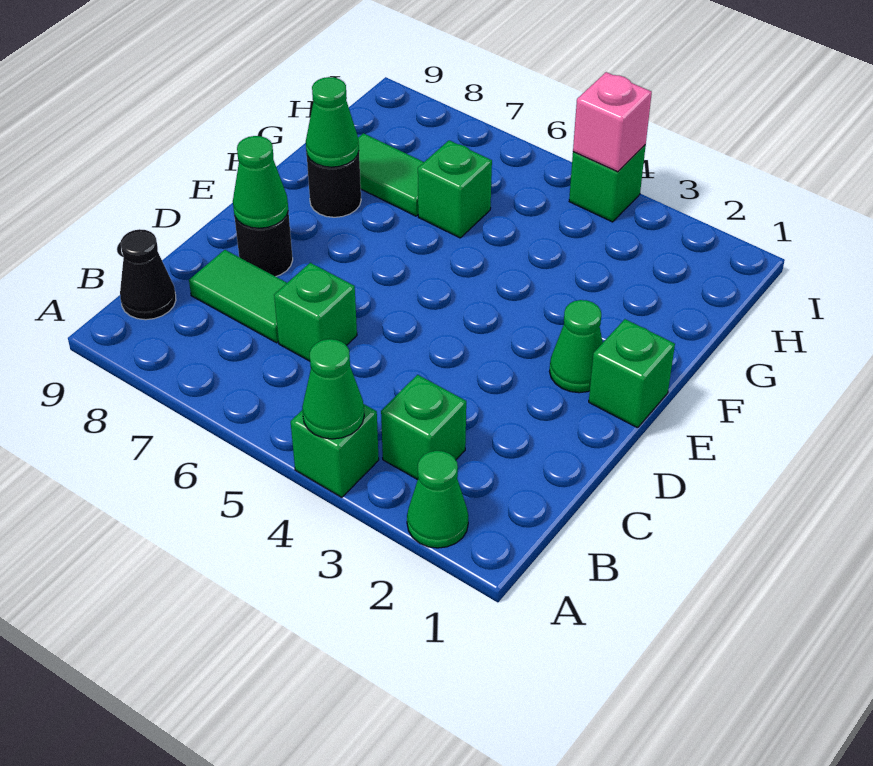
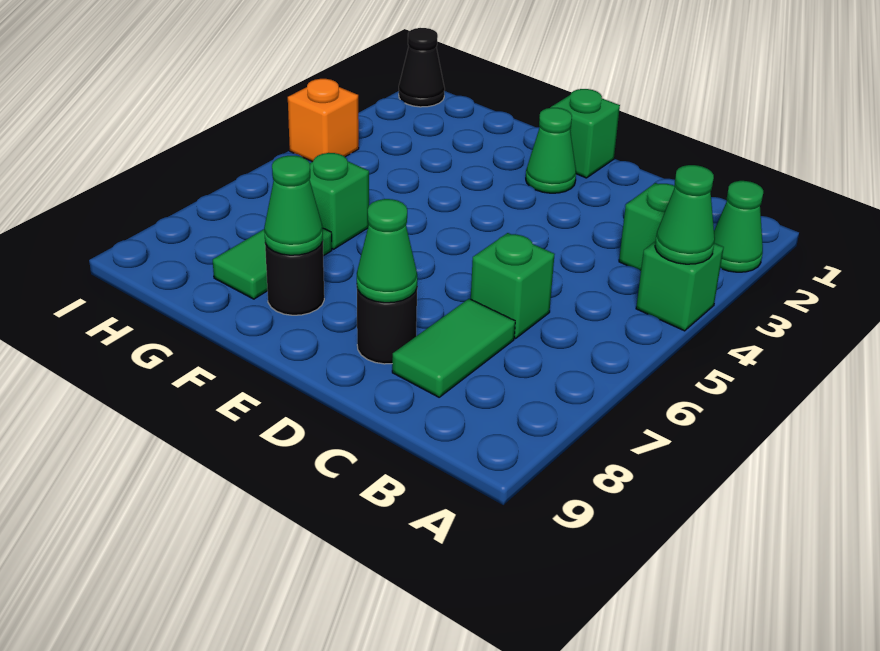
black 1x1 cone [120,229,176,320] -> black 1x1 cone moved to [399,28,445,107]
green 1x1 brick [569,145,646,222] -> orange 1x1 brick [288,79,359,162]
pink 1x1 brick [573,72,652,172] -> none

